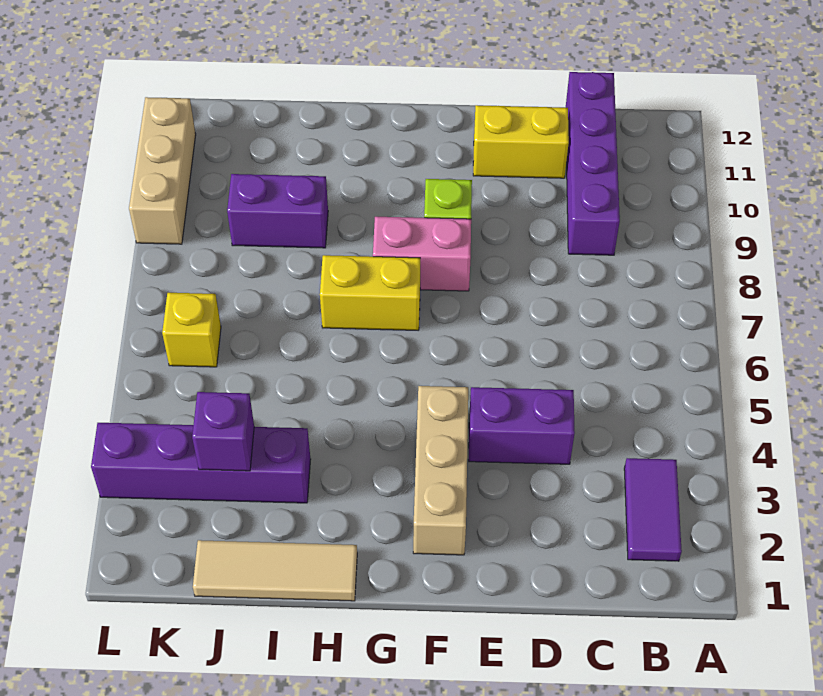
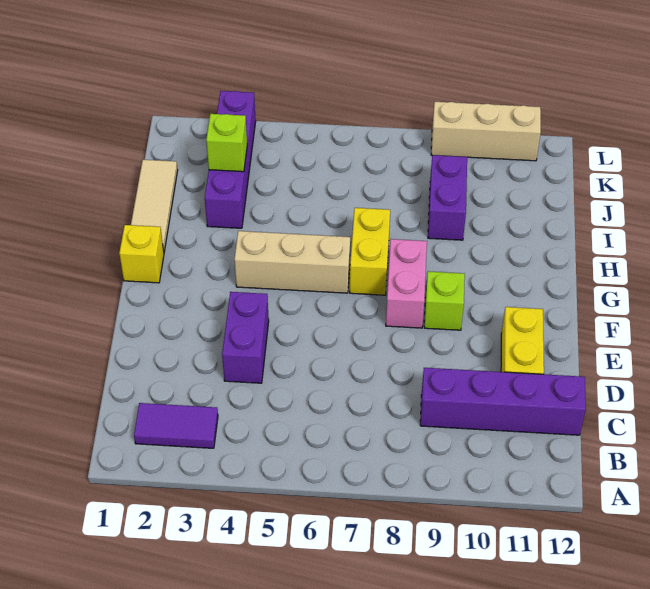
tan 1x3 brick [413,386,468,555] -> tan 1x3 brick moved to [234,231,350,293]
purple 1x1 brick [192,392,254,471] -> lime 1x1 brick [206,114,247,172]
yellow 1x1 brick [162,293,221,367] -> yellow 1x1 brick moved to [119,225,164,283]

